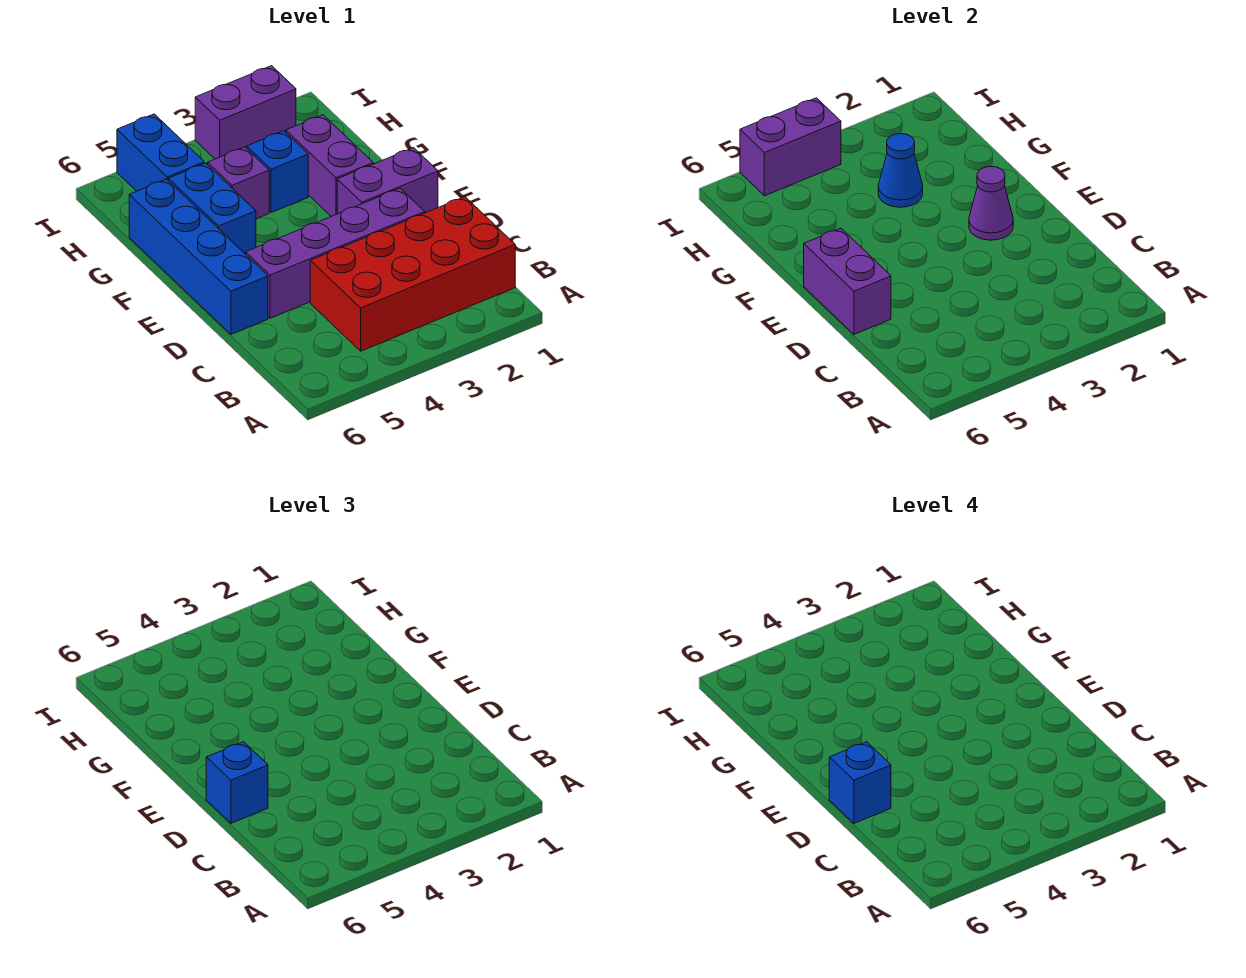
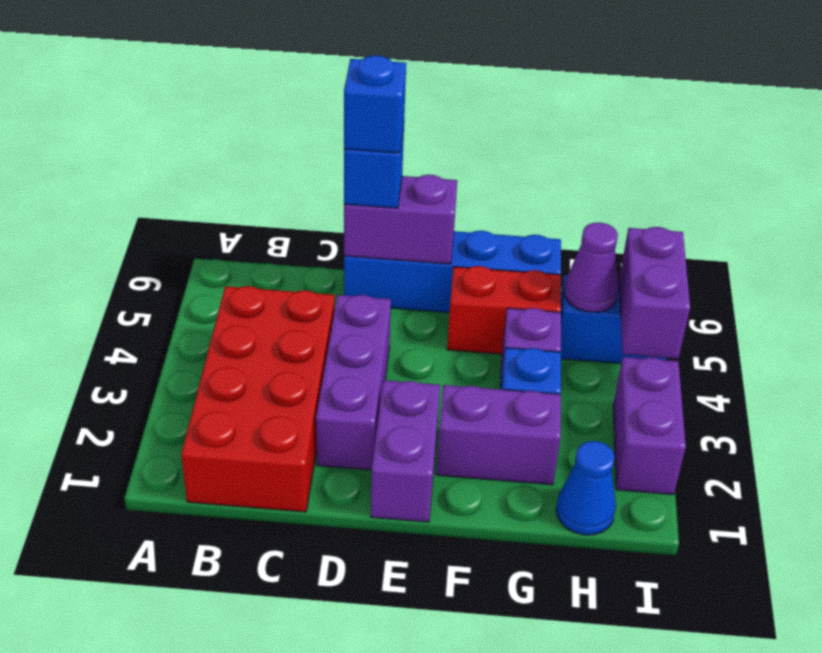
purple 1x4 brick [246,188,425,318] -> purple 1x3 brick [316,295,391,470]
purple 1x1 cone [969,167,1013,240] -> purple 1x1 cone moved to [564,223,619,312]
blue 1x2 brick [168,163,256,254] -> red 1x2 brick [447,266,561,354]
blue 1x1 cone [878,134,923,207] -> blue 1x1 cone moved to [556,441,616,535]

